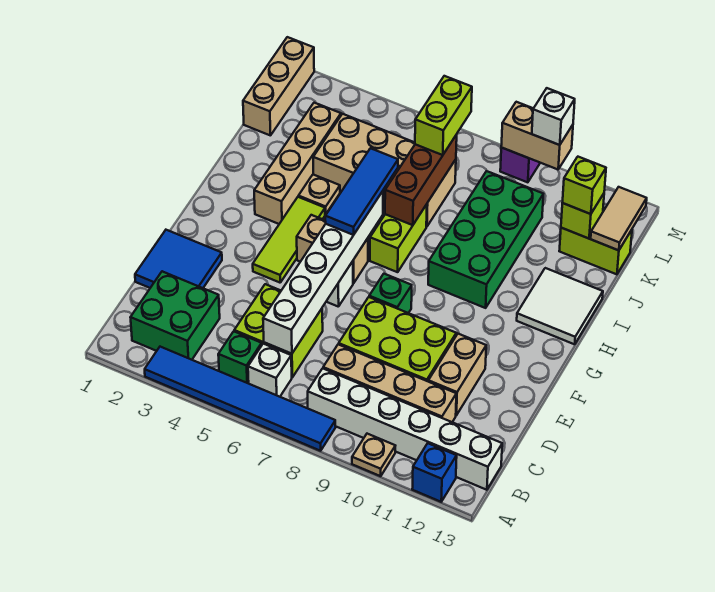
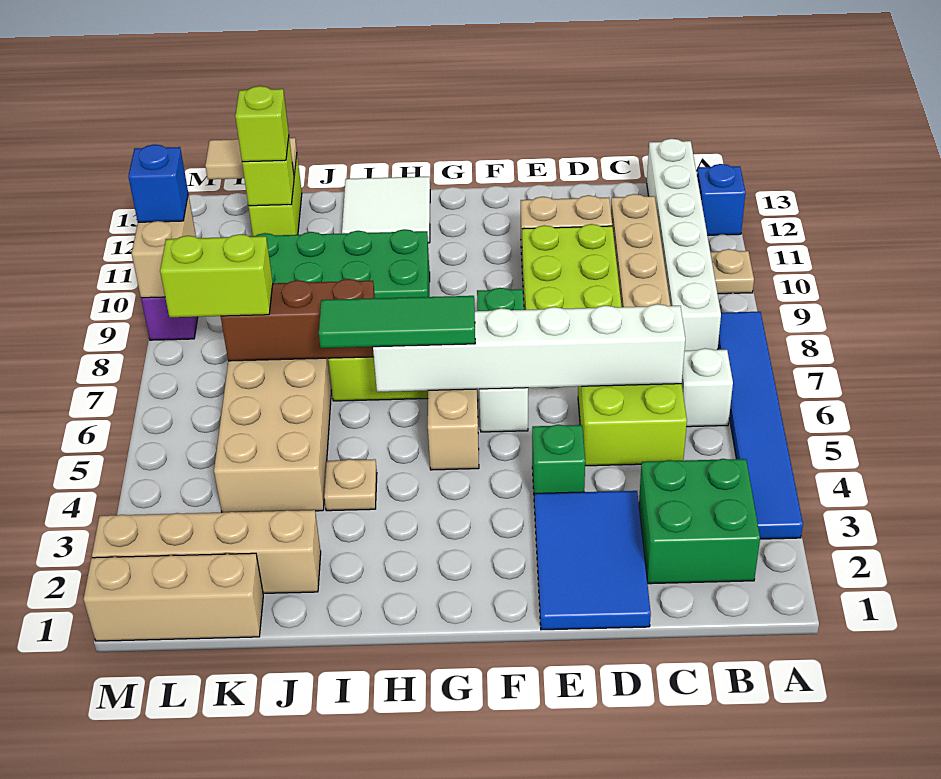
green 1x1 brick [218,331,262,383] -> green 1x1 brick moved to [532,425,585,493]
blue 2x2 tile [135,230,222,288] -> blue 2x3 tile [534,491,651,630]
lime 1x3 tile [253,197,325,283] -> none
blue 1x3 tile [325,148,398,235] -> green 1x3 tile [319,296,475,348]
tan 1x4 brick [254,103,341,224] -> tan 1x4 brick moved to [92,510,321,593]
white 1x1 brick [532,88,575,145] -> blue 1x1 brick [128,144,188,222]

